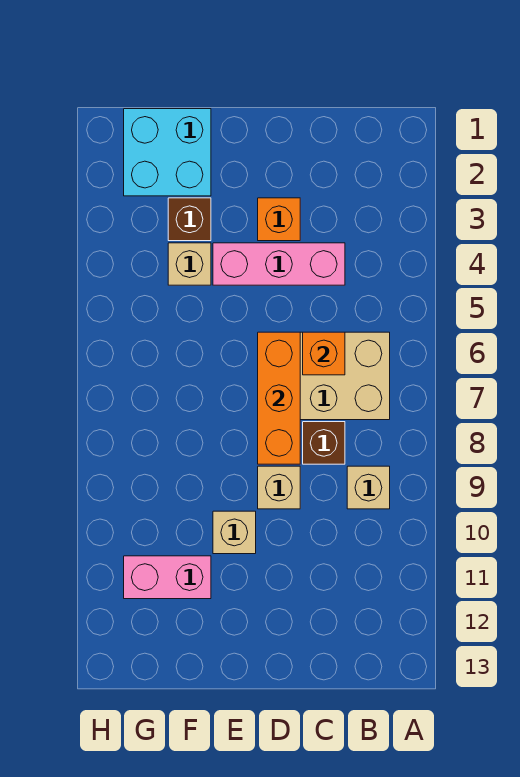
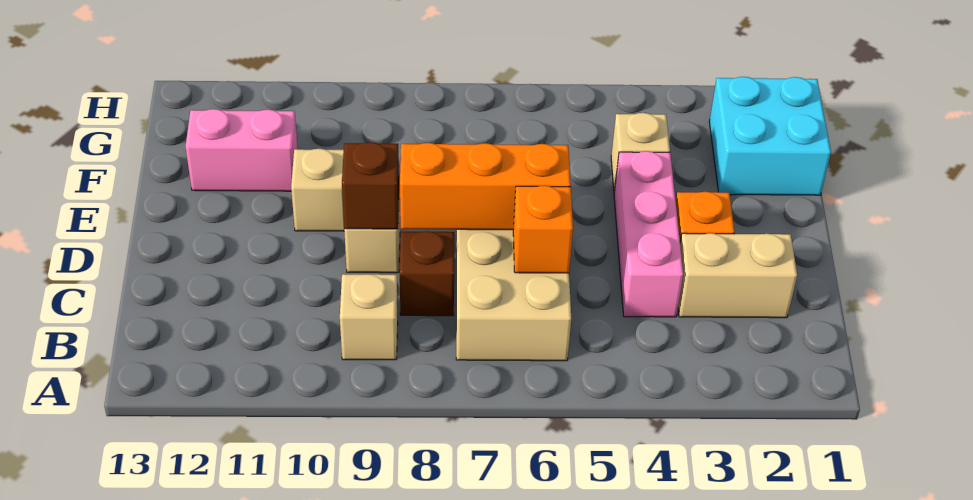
none -> tan 1x2 brick [678,233,797,318]
brown 1x1 brick [168,198,211,241] -> brown 1x1 brick moved to [342,142,399,229]
pink 1x2 brick [124,556,211,599] -> pink 1x2 brick turned to [186,109,298,191]

